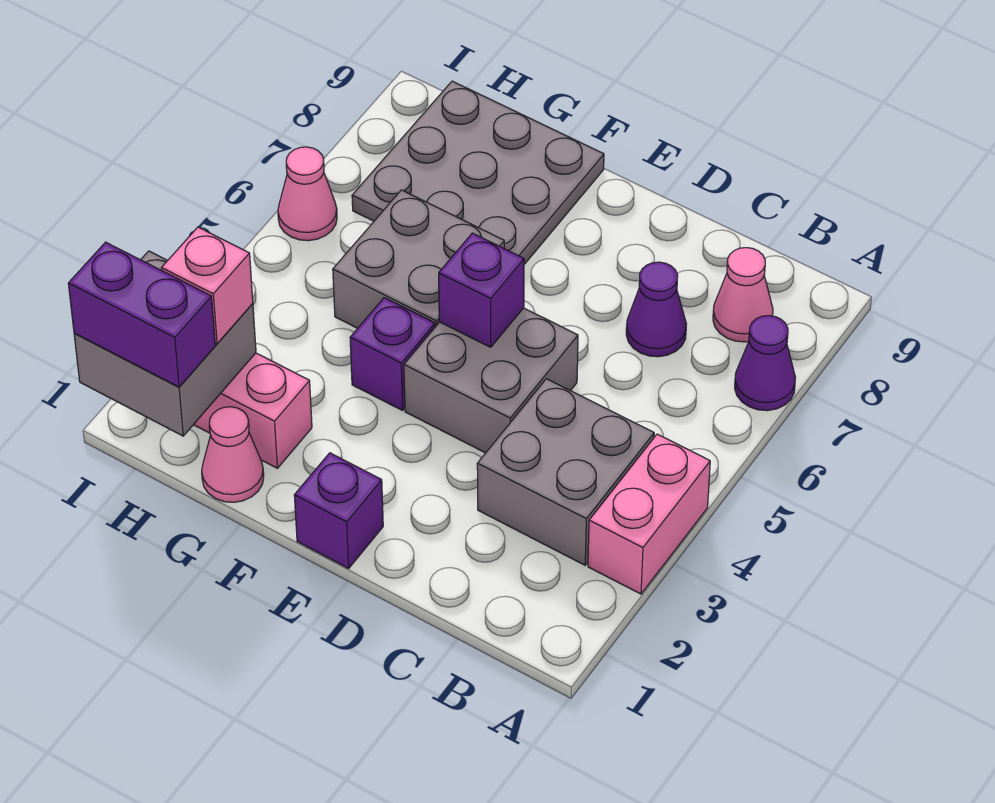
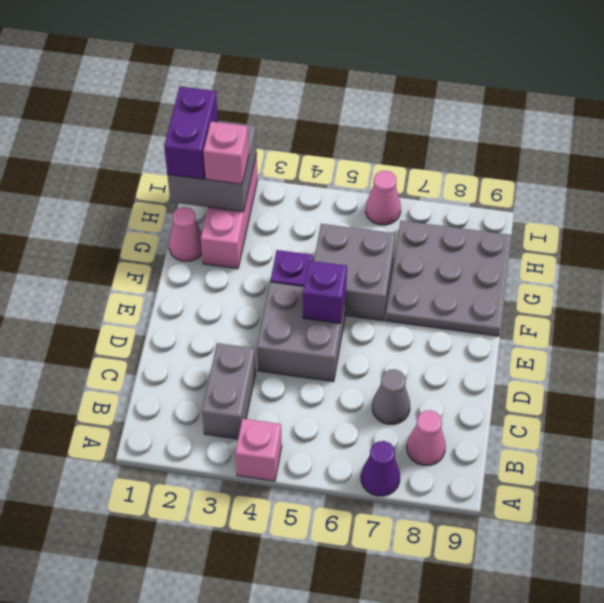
pink 1x2 brick [588,434,710,594] -> pink 1x1 brick [235,419,282,481]
grey 2x2 brick [477,379,654,565] -> grey 1x2 brick [202,343,256,439]
purple 1x1 cone [626,262,686,357] -> grey 1x1 cone [372,369,410,424]
purple 1x1 brick [294,453,383,568] -> none

